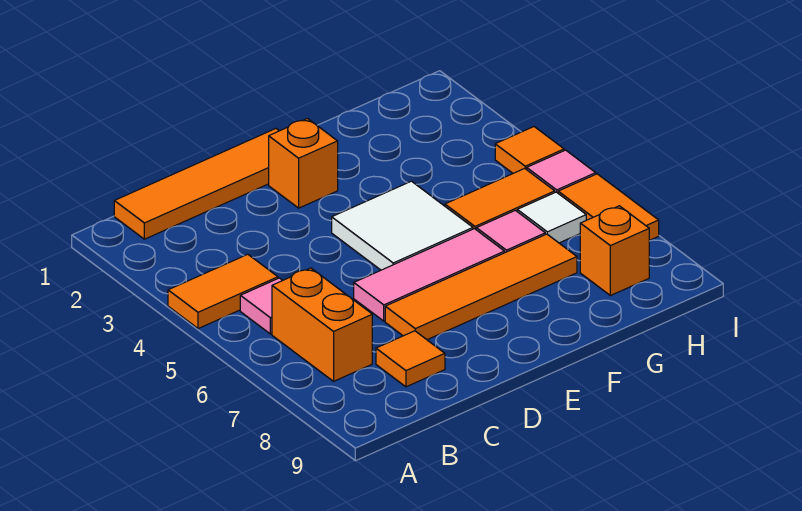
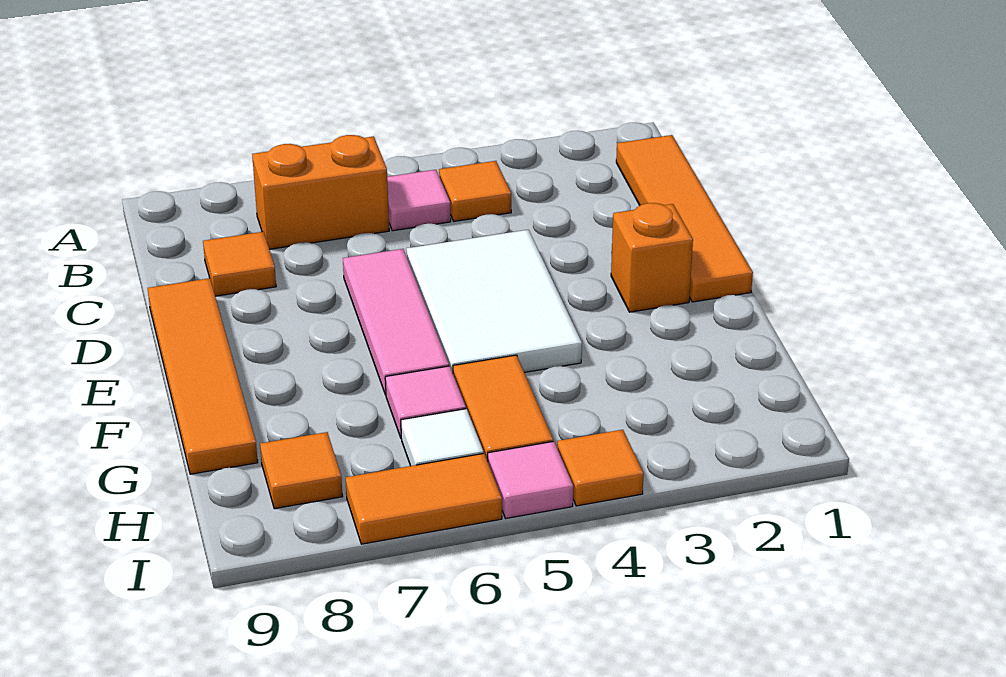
orange 1x2 tile [168,254,278,329] -> orange 1x1 tile [439,161,511,221]
orange 1x4 tile [385,234,577,340] -> orange 1x4 tile moved to [148,278,258,474]
white 2x2 tile [332,181,473,270] -> white 2x3 tile [406,230,582,373]
orange 1x1 brick [580,206,649,295] -> orange 1x1 tile [260,432,343,509]

